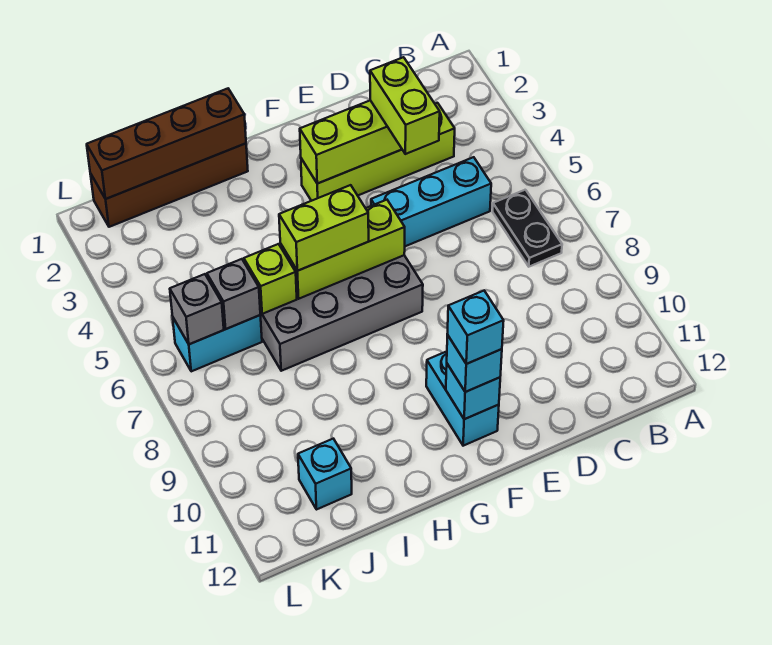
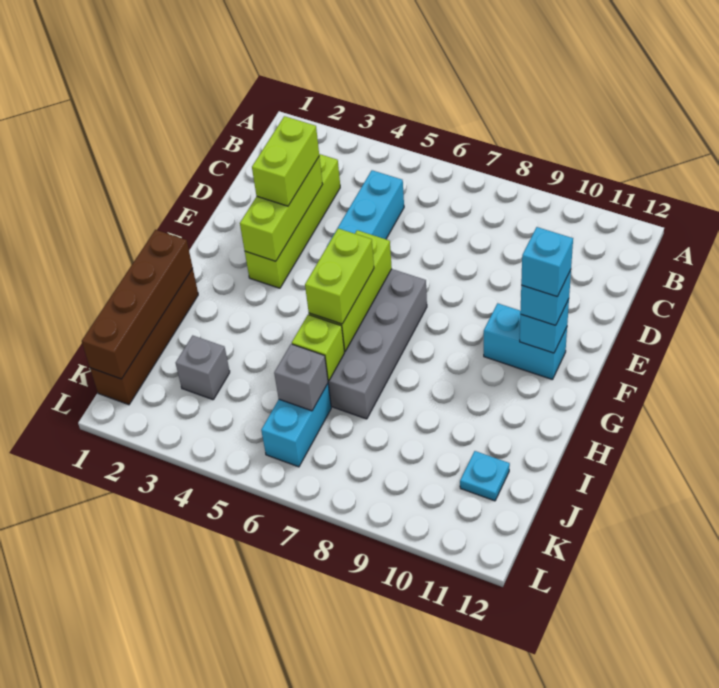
black 1x2 plate [493,190,562,267] -> none
lime 1x2 brick [370,57,440,154] -> lime 1x2 brick turned to [252,116,319,206]
cyan 1x1 brick [298,439,352,509] -> cyan 1x1 plate [460,451,510,501]
grey 1x1 brick [170,274,224,344] -> grey 1x1 brick moved to [176,336,230,400]

